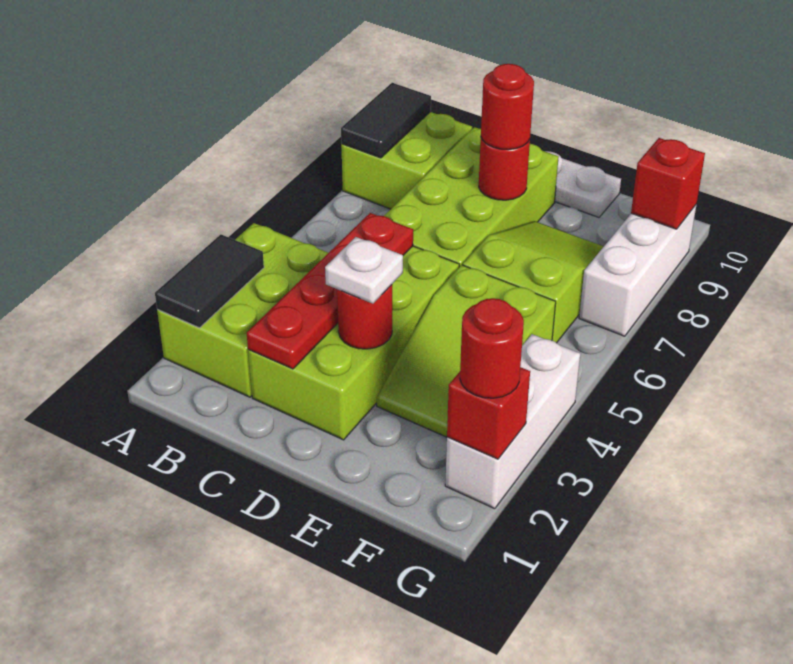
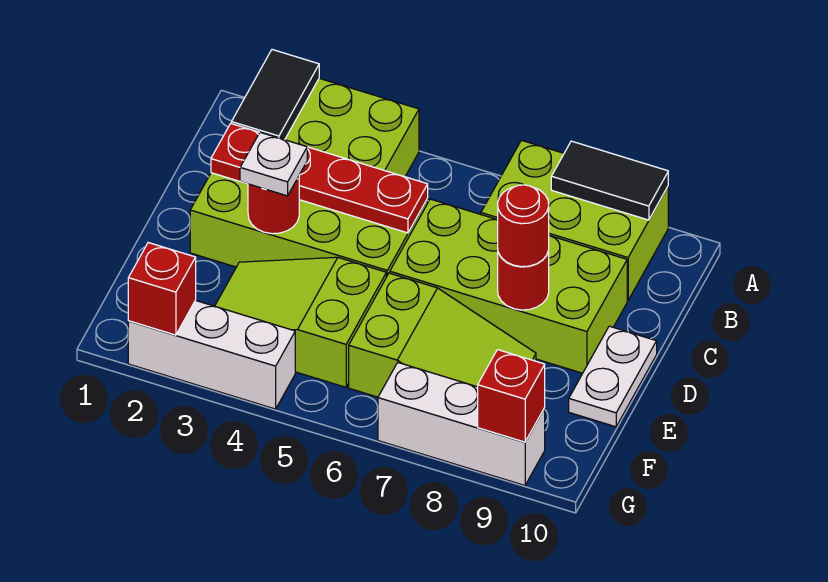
black 1x2 tile [155,234,264,328] -> black 1x2 tile turned to [231,50,319,140]
lime 2x2 brick [341,112,472,209] -> lime 2x3 brick [481,140,668,300]
red 1x1 round brick [460,298,524,398] -> none

